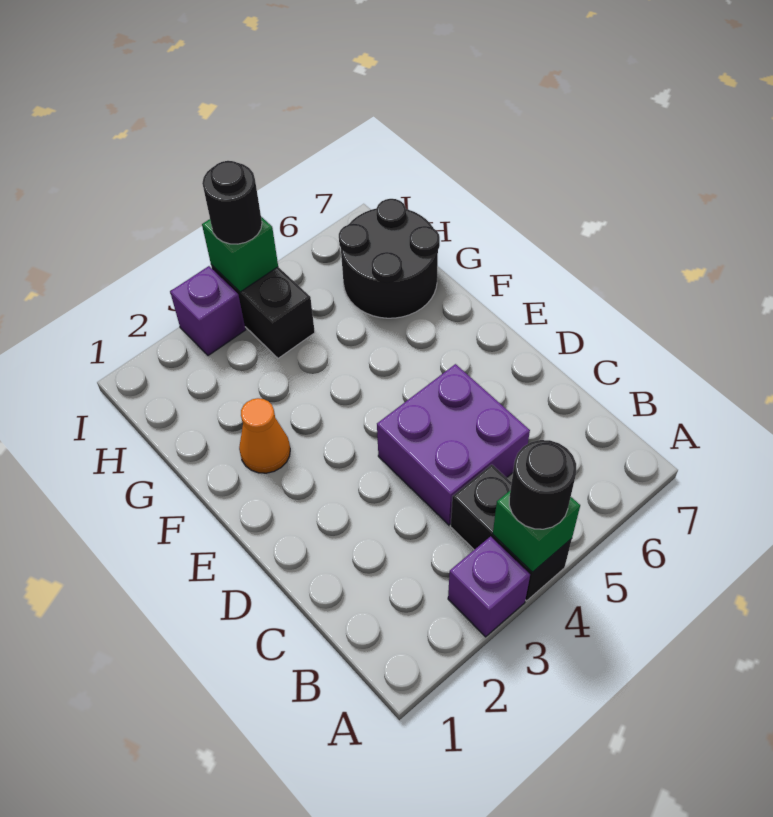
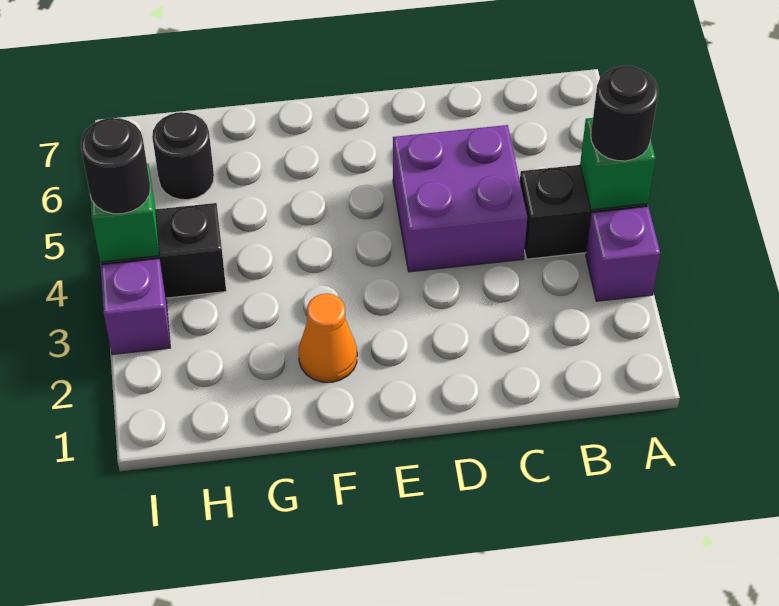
black 2x2 round brick [339,199,440,318] -> black 1x1 round brick [152,112,214,200]

